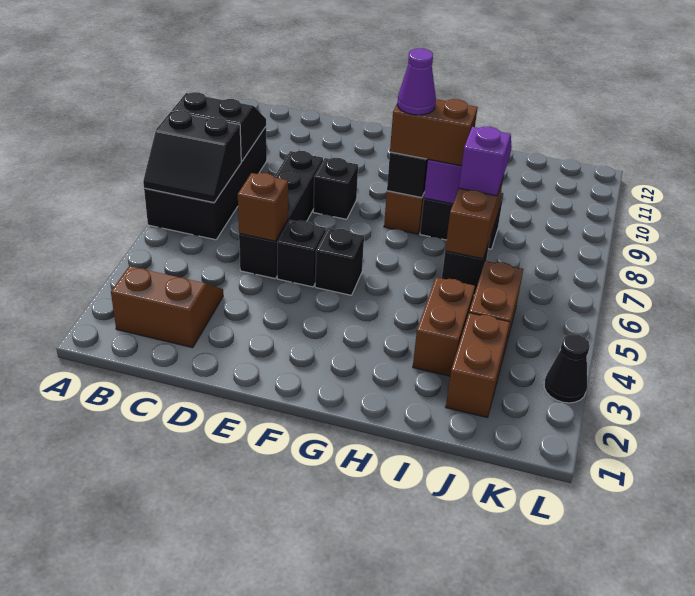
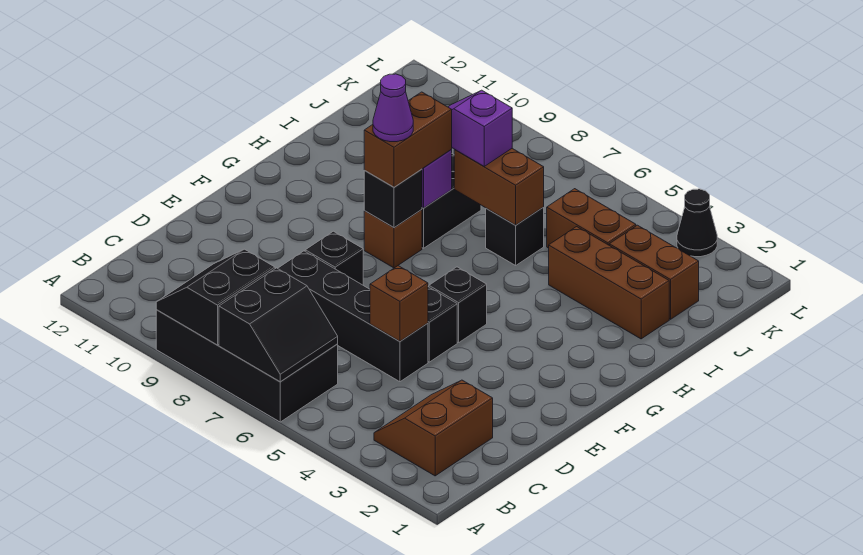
brown 1x2 brick [413,277,475,376] -> brown 1x3 brick [549,227,669,339]

